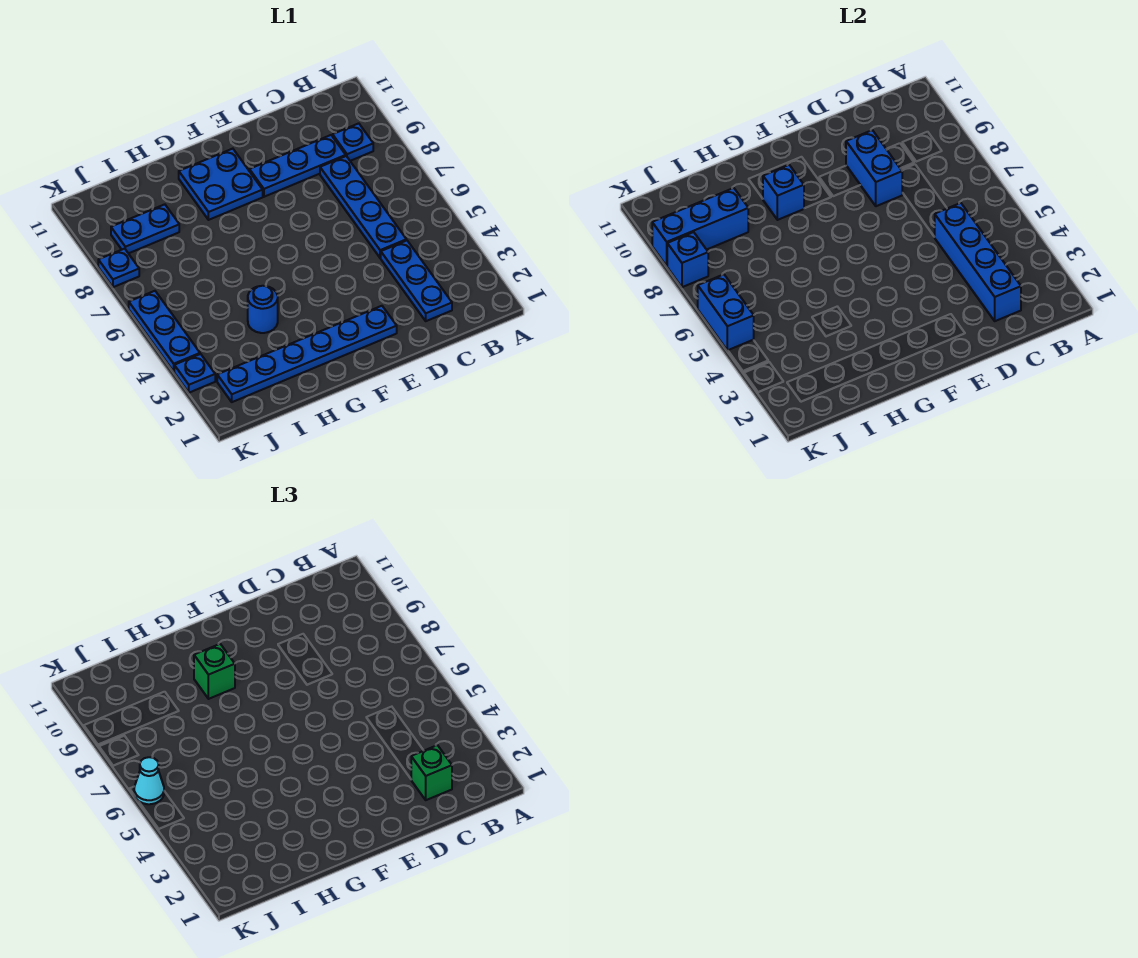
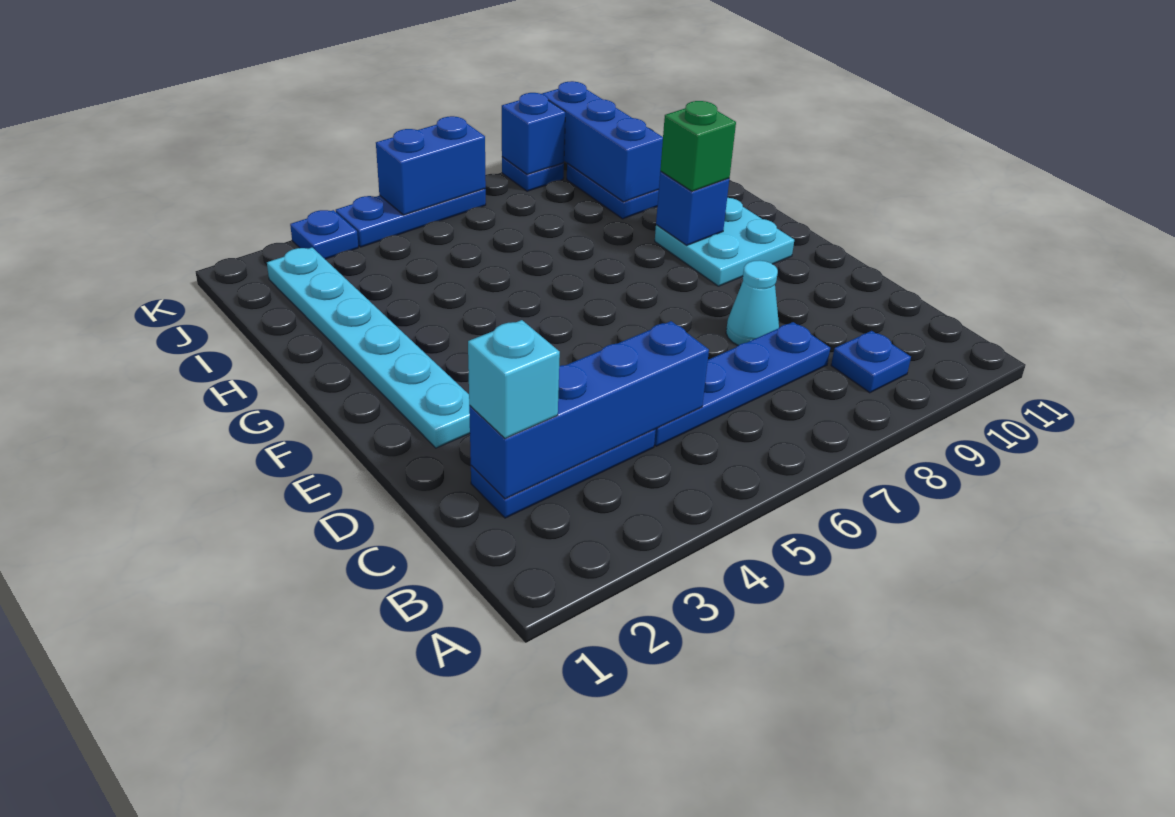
green 1x1 brick [411,745,452,800] -> cyan 1x1 brick [468,320,560,439]
blue 1x3 plate [249,135,346,197] -> none
blue 1x2 brick [846,130,902,206] -> none
blue 1x6 plate [217,306,397,402] -> cyan 1x6 plate [267,248,470,448]
blue 2x2 plate [179,149,263,220] -> cyan 2x2 plate [655,198,794,286]
blue 1x1 round brick [248,286,278,333] -> none
cyan 1x1 cone [134,757,164,804] -> cyan 1x1 cone moved to [726,260,779,345]

